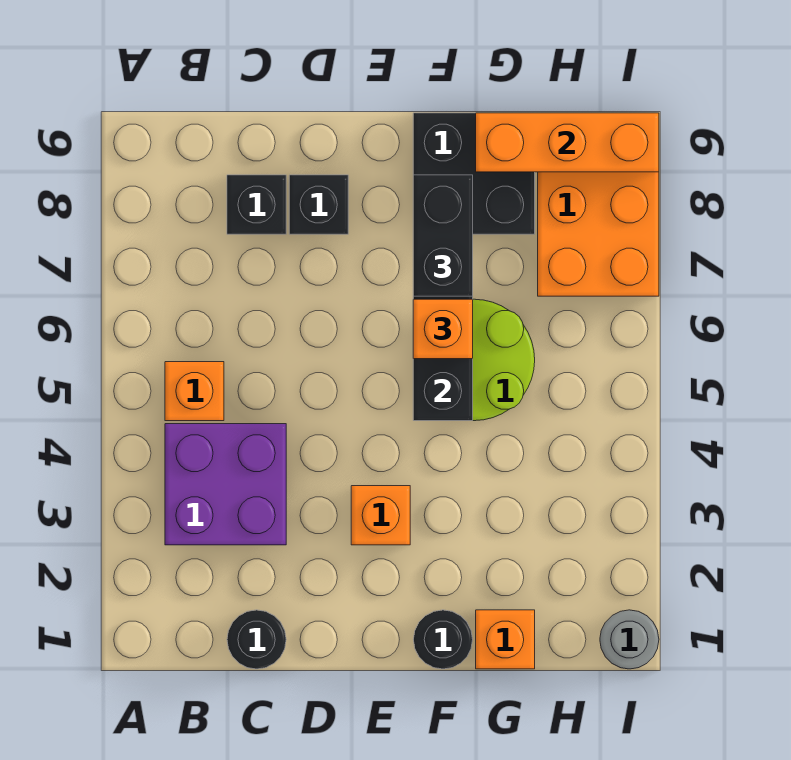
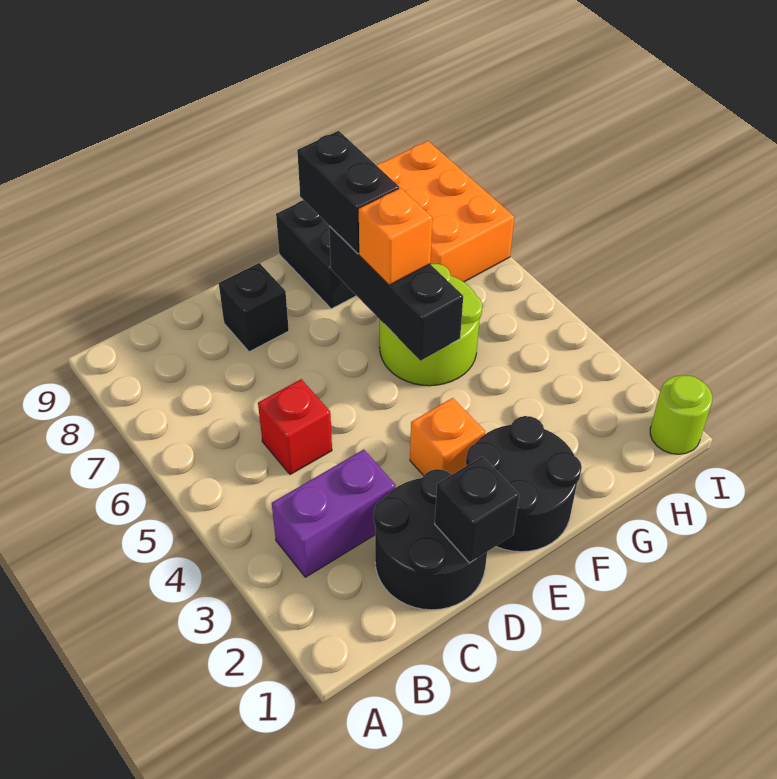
purple 2x2 brick [165,424,286,545] -> purple 1x2 brick [272,450,396,577]
orange 1x1 brick [165,362,224,421] -> none
black 1x1 round brick [227,610,286,669] -> black 2x2 round brick [374,469,487,610]
none -> red 1x1 brick [258,379,332,475]
black 1x1 brick [227,175,286,234] -> black 1x1 brick moved to [435,456,519,563]
black 1x1 round brick [413,610,473,669] -> black 2x2 round brick [466,416,582,552]
orange 1x1 brick [476,610,535,669] -> none
orange 1x3 brick [476,113,659,172] -> none
grey 1x1 round brick [600,610,659,669] -> lime 1x1 round brick [650,375,712,454]

